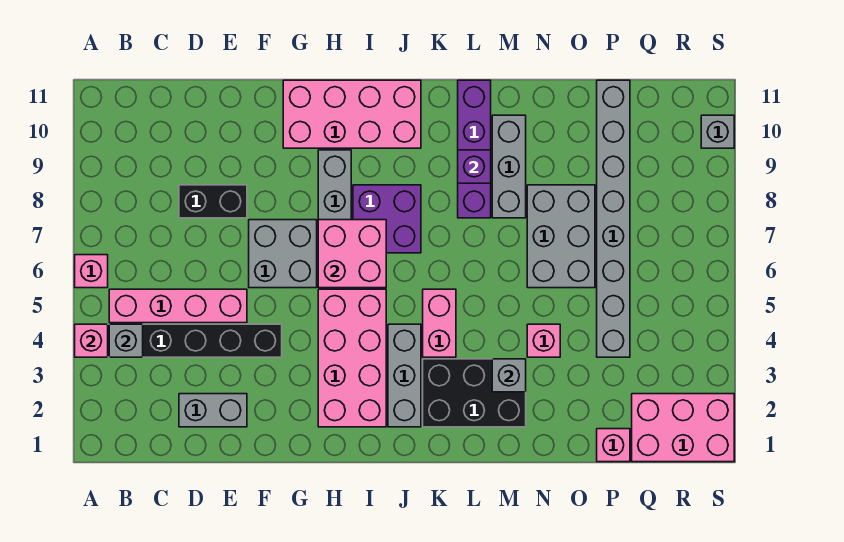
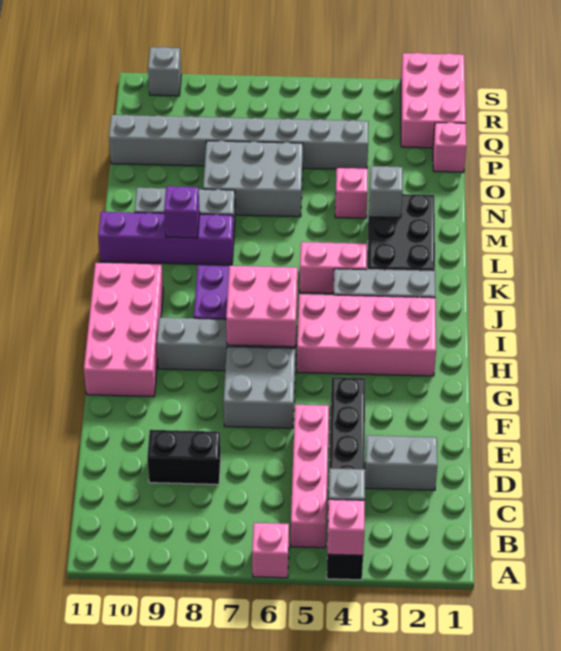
grey 1x2 brick [179,394,247,427] -> grey 1x2 brick turned to [365,435,437,490]
black 1x2 brick [179,185,247,218] -> black 1x2 brick turned to [147,430,221,484]

